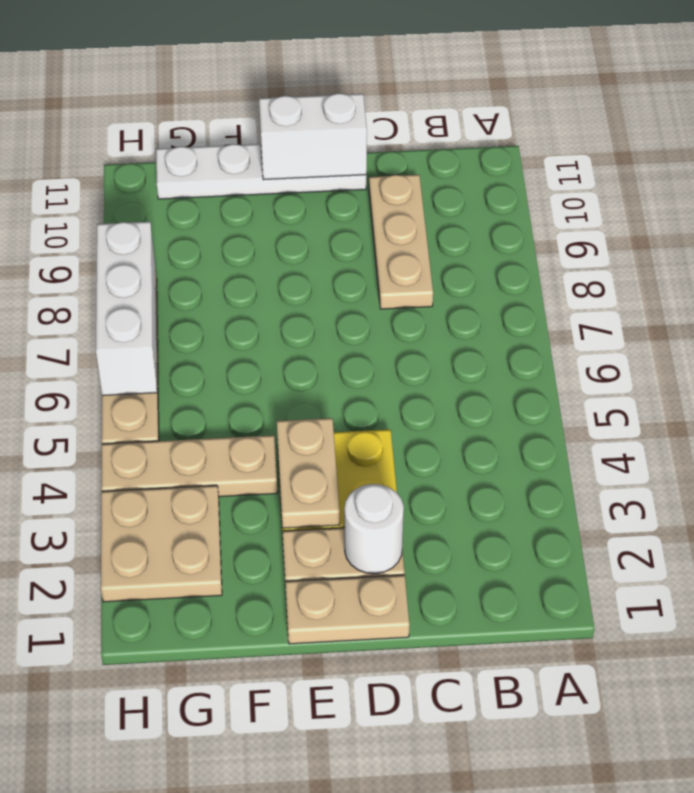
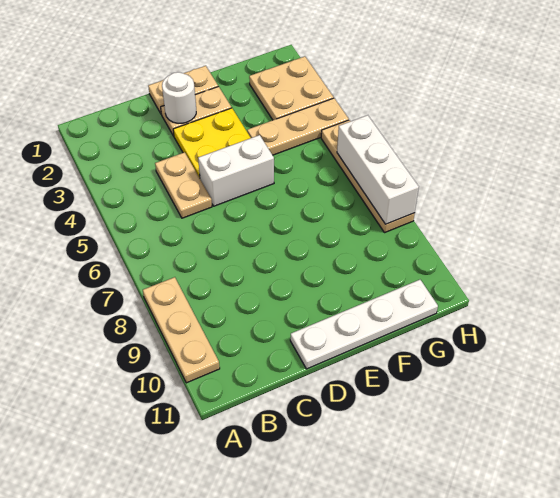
tan 1x3 plate [369,175,433,309] -> tan 1x3 plate moved to [143,277,220,383]
white 1x2 brick [259,93,367,180] -> white 1x2 brick moved to [198,135,274,206]
tan 1x2 plate [277,418,340,528] -> tan 1x2 plate moved to [155,152,212,218]

